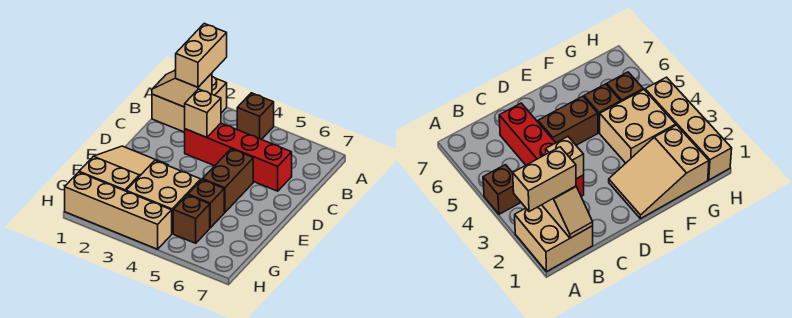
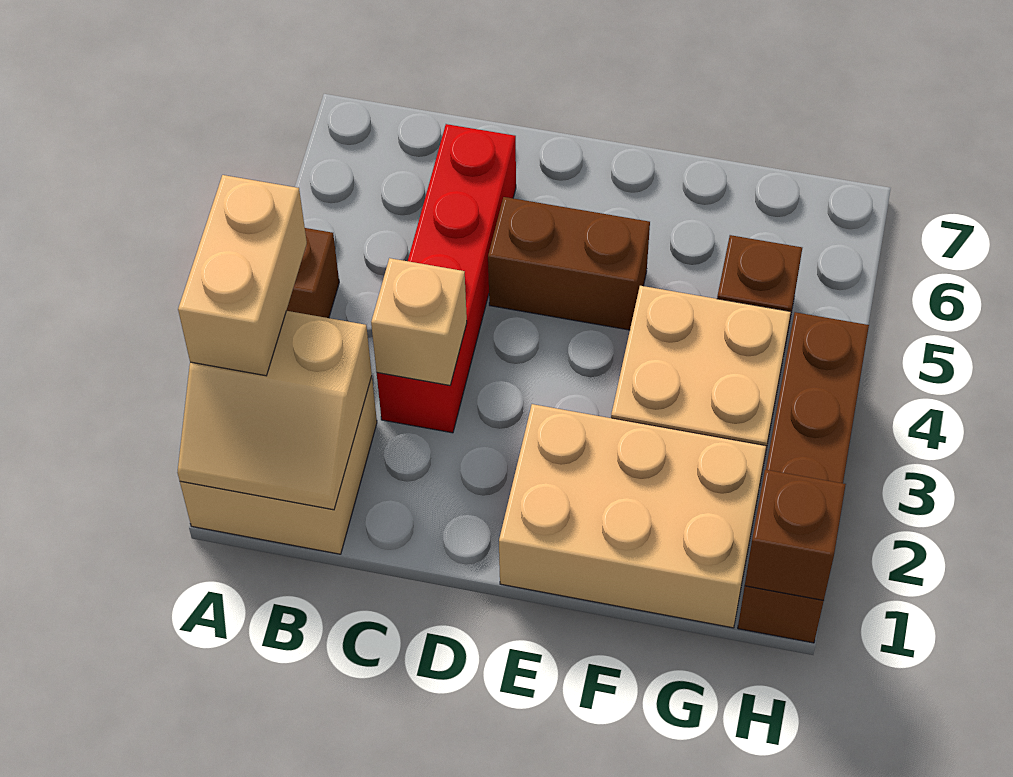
tan 1x2 brick [176,24,227,87] -> tan 1x2 brick turned to [178,175,307,376]
tan 1x2 slope [152,70,212,107] -> tan 2x2 slope [177,311,372,510]
tan 2x3 slope [79,146,168,191] -> tan 2x3 brick [499,404,766,628]
brown 1x1 brick [188,180,224,228] -> brown 1x1 brick moved to [745,470,846,600]
tan 1x4 brick [65,172,172,249] -> brown 1x4 brick [738,312,869,643]

